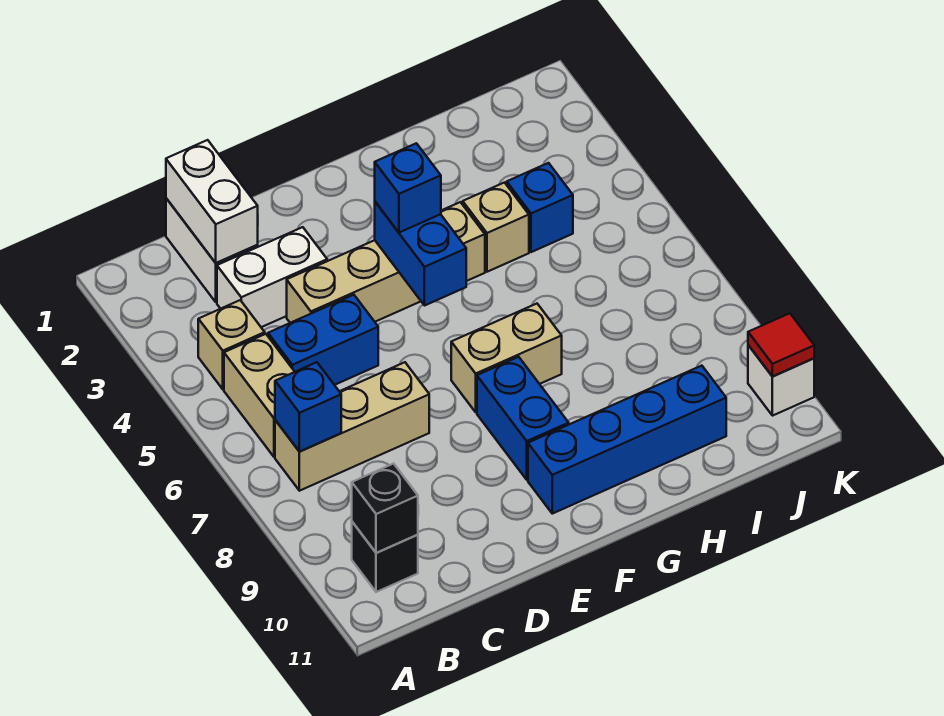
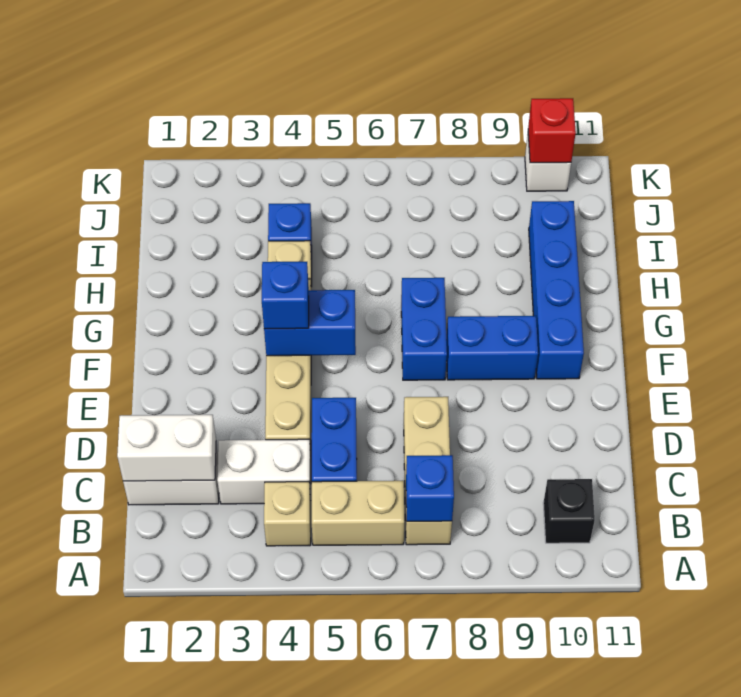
black 1x1 brick [352,464,418,553] -> none
white 1x2 brick [217,227,327,327] -> white 1x2 brick turned to [217,439,311,504]
tan 1x2 brick [451,304,562,412] -> blue 1x2 brick [401,278,447,380]
red 1x1 tile [748,313,814,376] -> red 1x1 brick [528,98,576,163]

